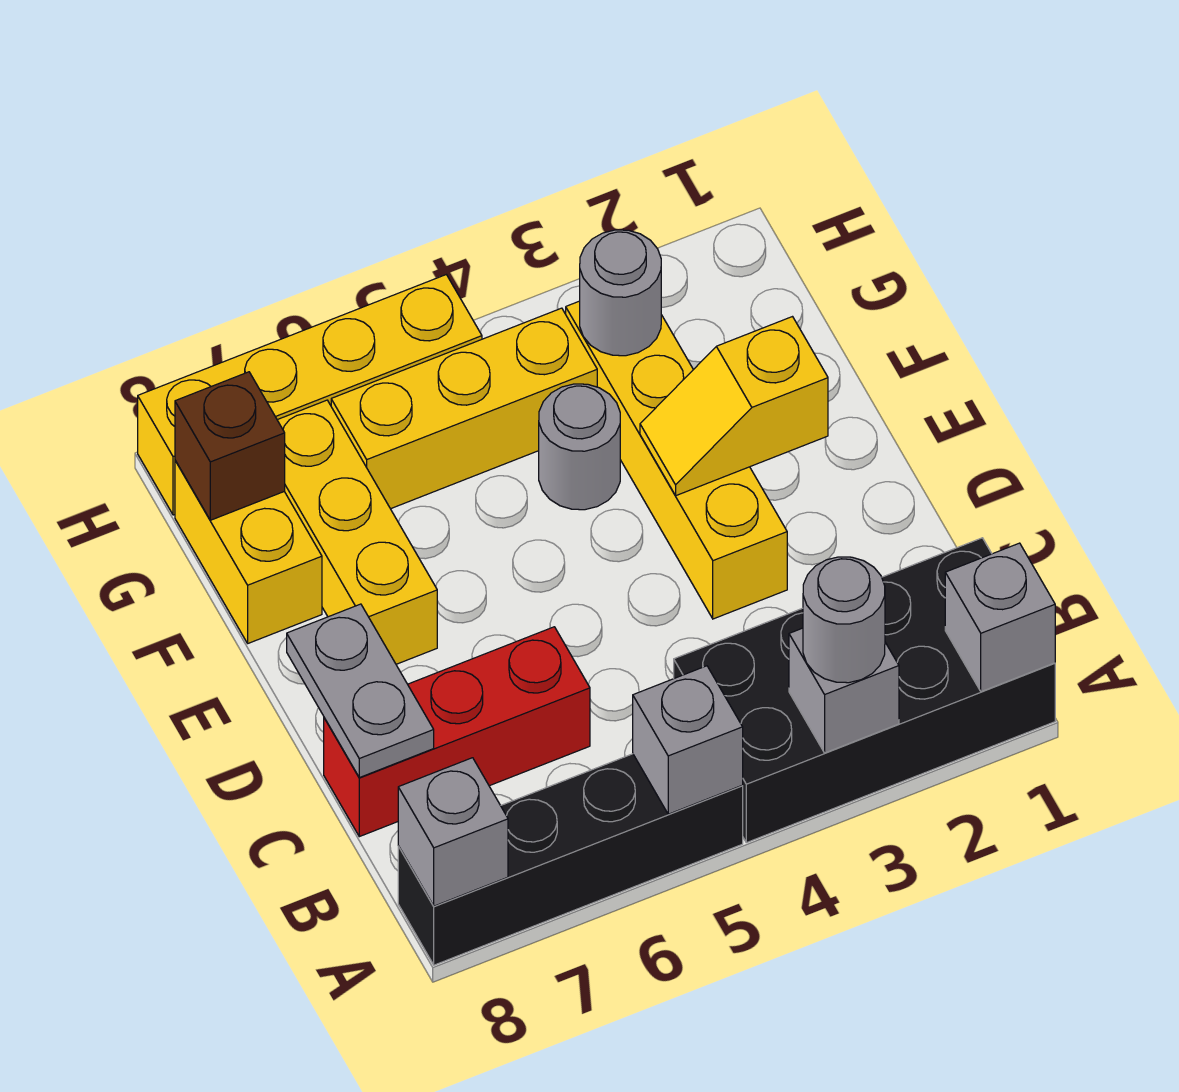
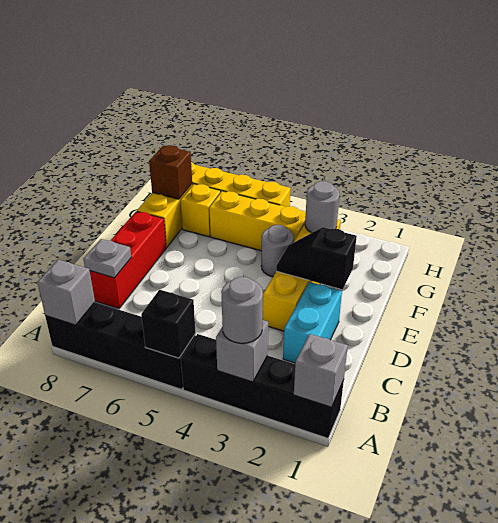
black 2x4 brick [674,538,1055,843] -> black 1x4 brick [181,334,344,438]
grey 1x1 brick [633,666,743,814] -> black 1x1 brick [141,290,196,358]
none -> cyan 1x2 brick [283,282,342,363]
red 1x3 brick [324,627,590,837] -> red 1x3 brick turned to [90,211,166,309]
grey 1x2 plate [287,604,434,778] -> grey 1x1 plate [83,239,131,278]
yellow 1x2 slope [640,317,828,496] -> black 1x2 slope [276,227,357,289]
yellow 1x3 brick [278,400,437,664] -> yellow 1x1 brick [180,184,221,237]

